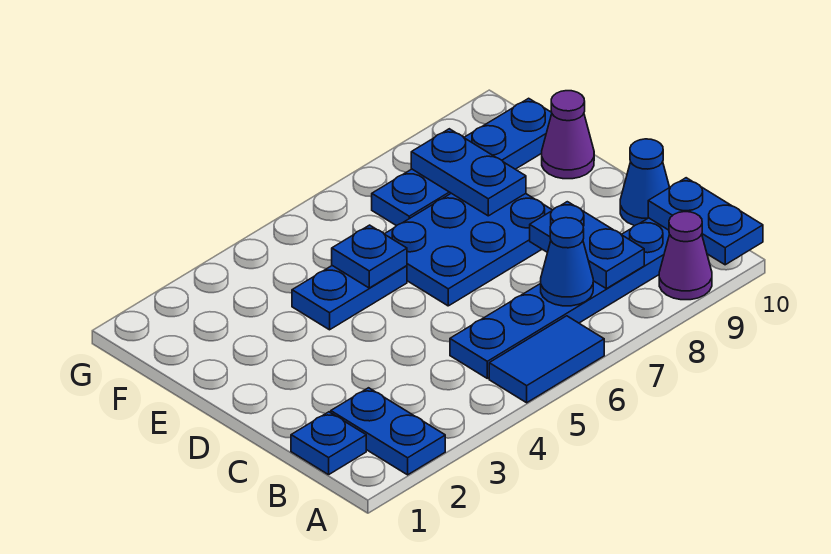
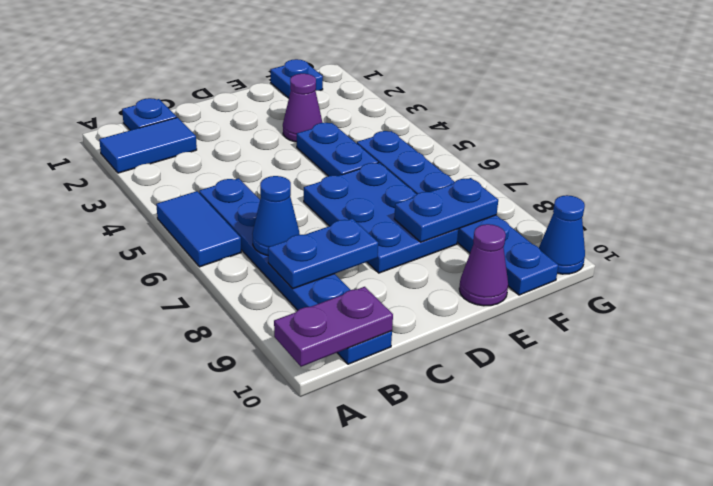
blue 1x2 plate [331,388,445,475] -> blue 1x2 tile [99,117,197,173]
purple 1x1 cone [659,212,712,300] -> purple 1x1 cone moved to [283,74,323,142]
blue 1x2 plate [648,178,763,265] -> purple 1x2 plate [274,287,393,367]
blue 1x1 cone [620,139,670,226] -> blue 1x1 cone moved to [539,195,585,274]
blue 1x1 plate [332,225,407,288] -> blue 1x1 plate moved to [270,59,323,98]
blue 1x4 plate [372,98,552,226] -> blue 1x6 plate [357,131,558,295]

